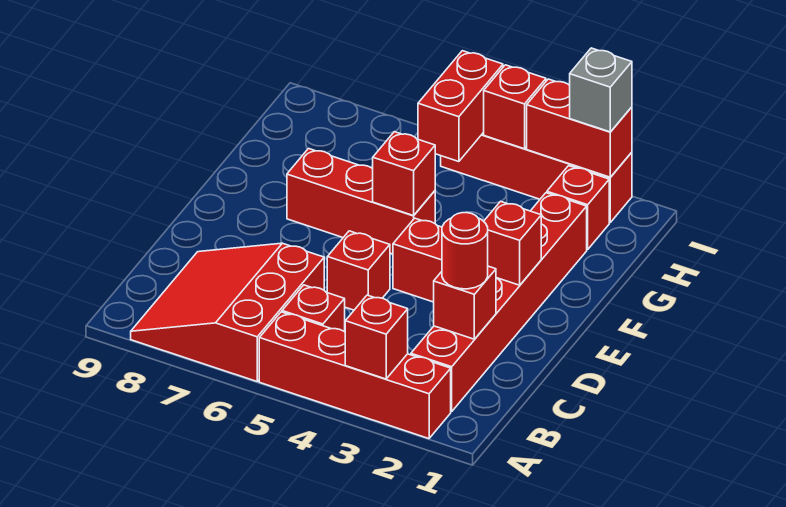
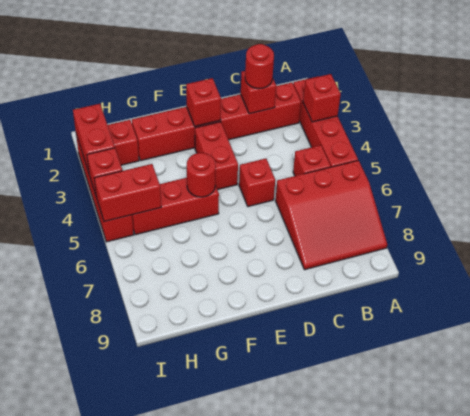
red 1x3 brick [287,149,435,254] -> red 1x3 brick turned to [132,178,219,235]
red 1x1 brick [373,132,435,216] -> red 1x1 round brick [187,153,216,197]
grey 1x1 brick [570,48,632,132] -> none

